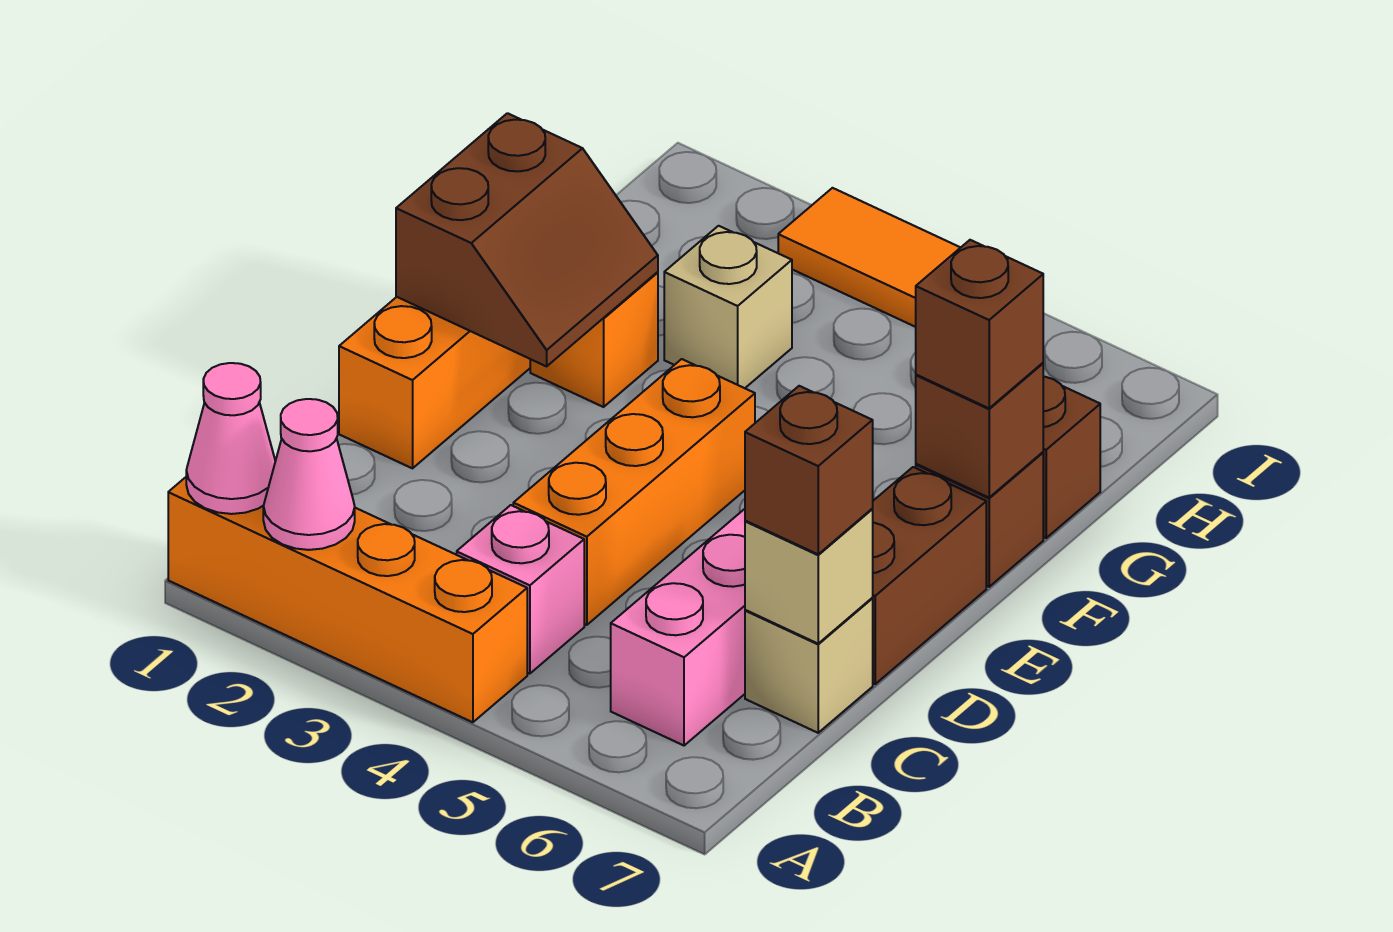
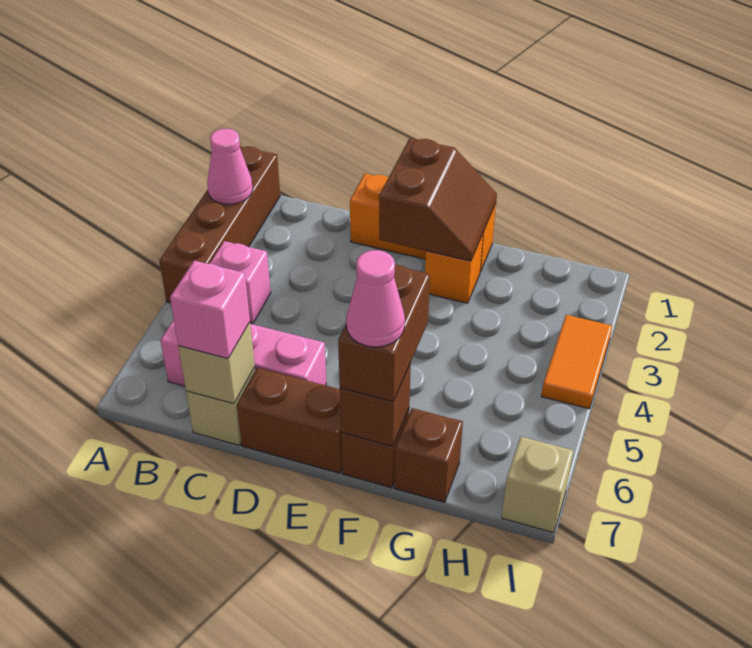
orange 1x4 brick [168,477,527,722] -> brown 1x4 brick [159,146,280,303]
pink 1x1 cone [186,363,275,514] -> pink 1x1 cone moved to [346,250,405,347]
orange 1x3 brick [513,359,755,625] -> none
brown 1x1 brick [745,386,873,554] -> pink 1x1 brick [170,261,250,359]
brown 2x2 slope [396,113,658,366] -> brown 2x2 slope turned to [379,138,497,261]
brown 1x1 brick [916,240,1043,408] -> brown 1x2 brick [338,265,430,402]
tan 1x1 brick [664,226,792,388] -> tan 1x1 brick moved to [502,437,573,533]

